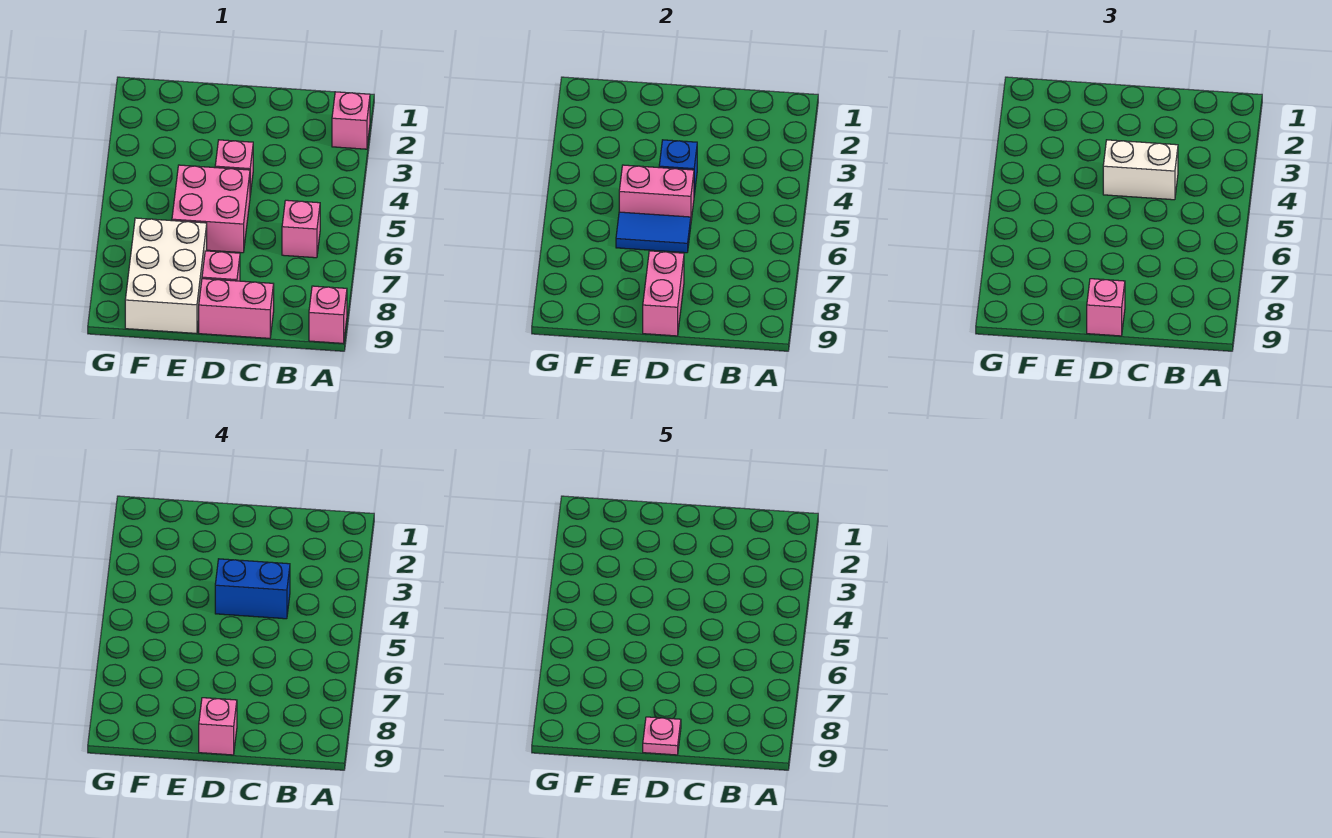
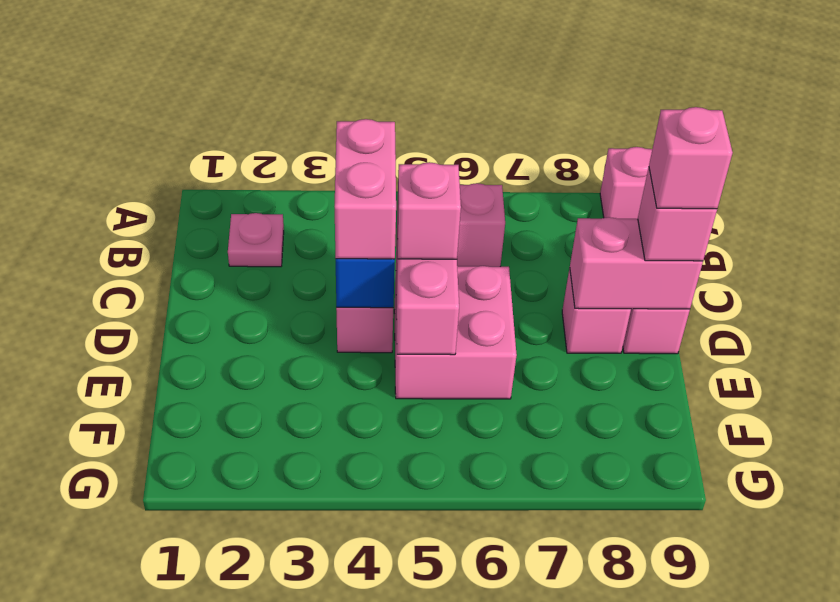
pink 1x1 brick [332,92,370,149] -> pink 1x1 brick moved to [397,162,461,259]
white 1x2 brick [1103,140,1178,200] -> pink 1x2 brick [335,119,396,259]
blue 1x2 brick [215,559,290,619] -> none
blue 1x2 tile [616,212,691,253] -> none
pink 1x1 plate [643,717,681,755] -> pink 1x1 plate moved to [228,213,284,267]
white 2x3 brick [125,218,207,333] -> none

